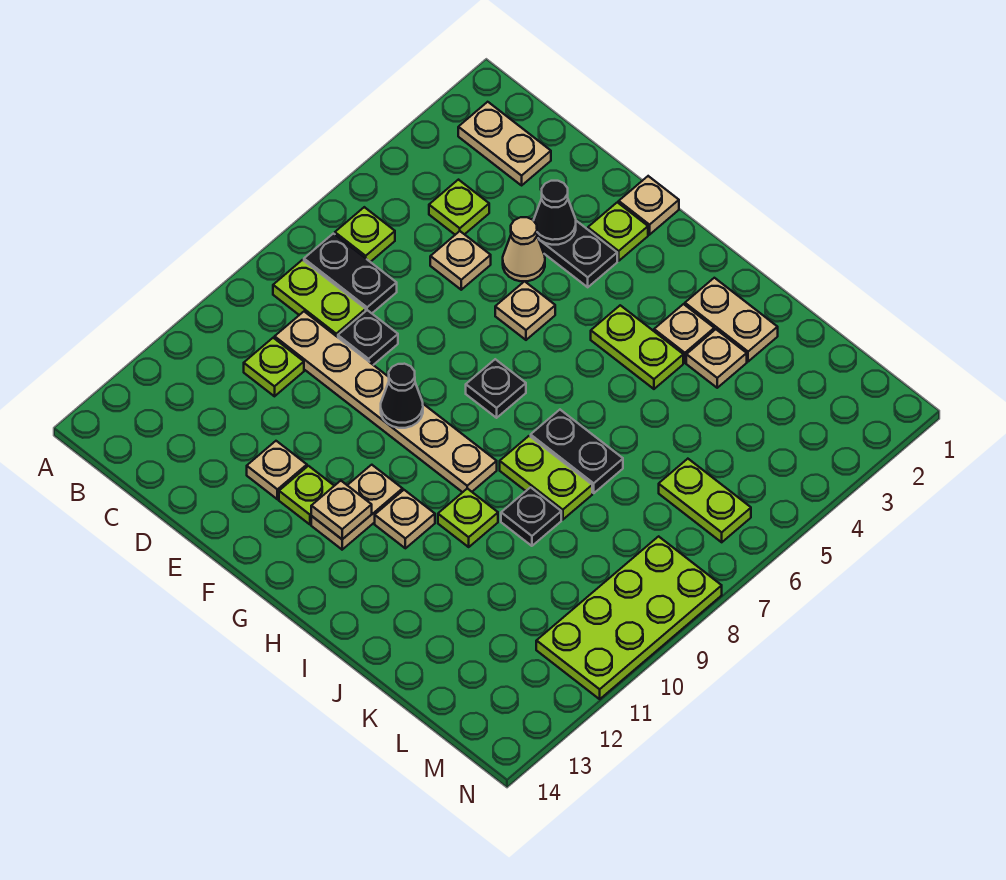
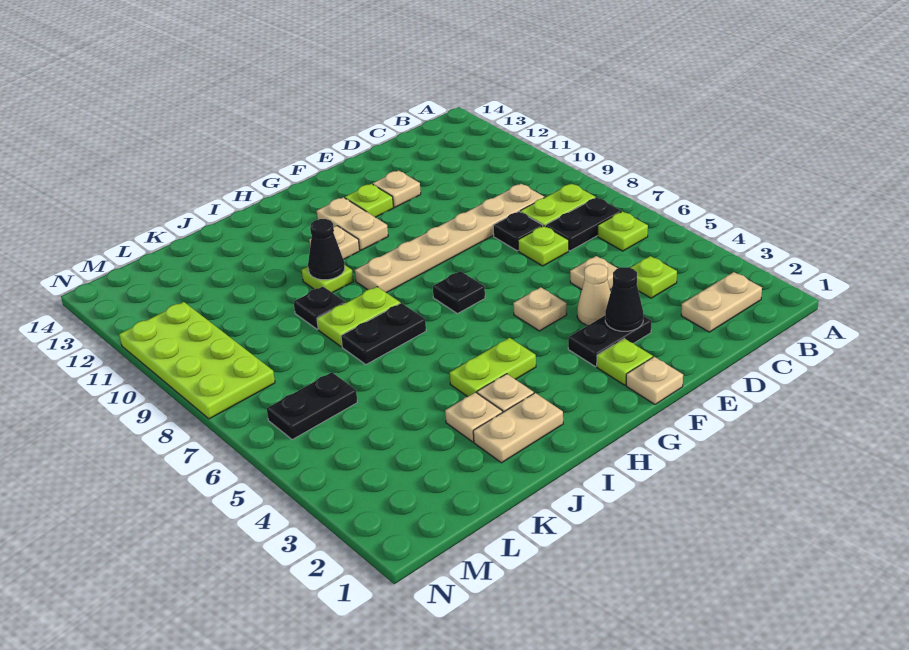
lime 1x1 plate [244,338,304,396] -> lime 1x1 plate moved to [518,226,569,266]
black 1x1 cone [381,364,423,428] -> black 1x1 cone moved to [308,219,345,280]
tan 1x1 plate [311,481,372,539] -> none
lime 1x2 plate [659,459,751,542] -> black 1x2 plate [267,372,357,440]

